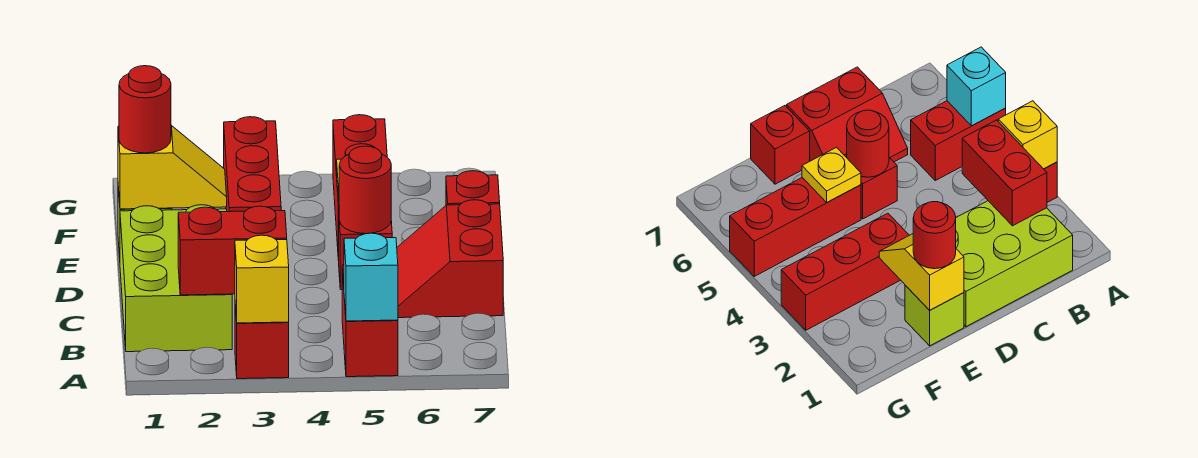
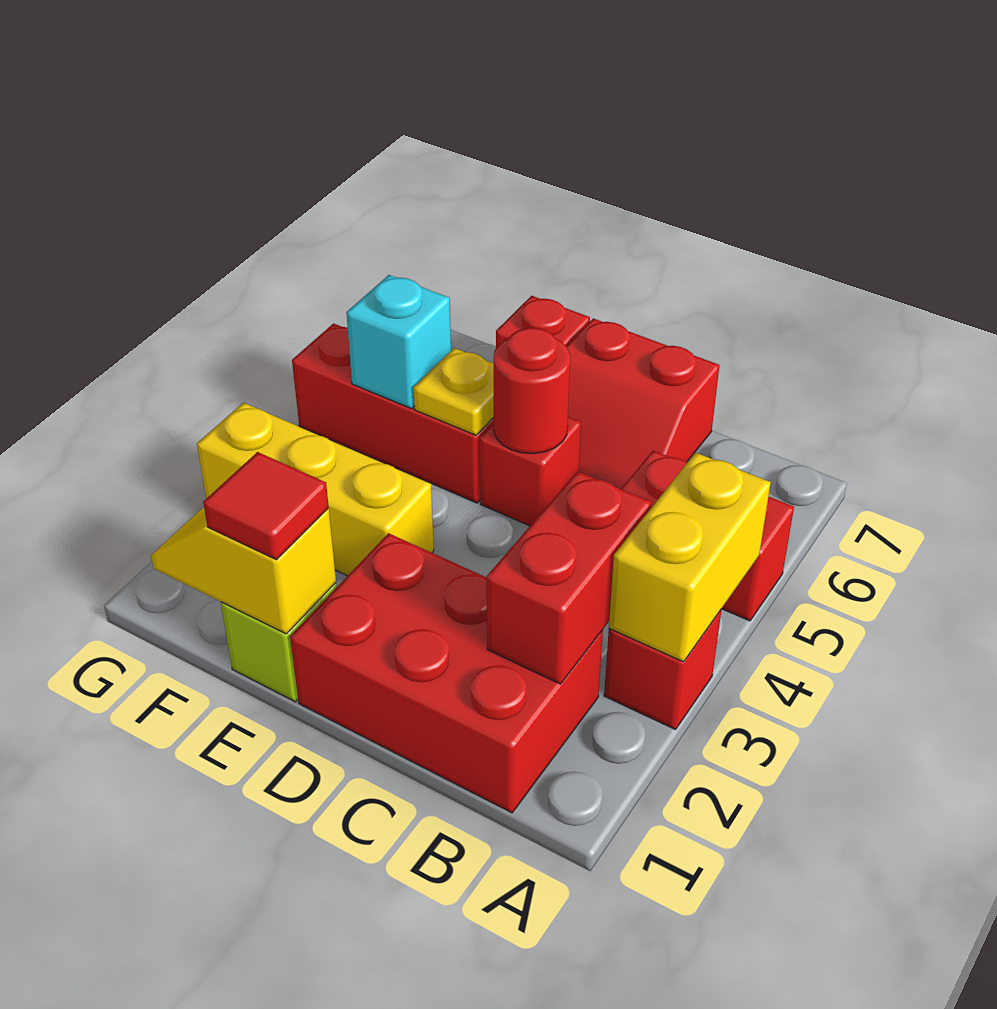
yellow 1x1 brick [235,235,289,323] -> yellow 1x2 brick [609,453,771,662]
cyan 1x1 brick [344,233,398,321] -> cyan 1x1 brick moved to [346,275,451,409]
lime 2x3 brick [120,205,232,352] -> red 2x3 brick [290,533,603,813]
yellow 1x2 slope [118,126,227,209] -> yellow 1x2 slope turned to [151,507,336,634]
red 1x1 round brick [119,66,171,153] -> red 1x1 tile [203,452,329,560]
red 1x3 brick [224,117,281,212] -> yellow 1x3 brick [197,403,434,576]

